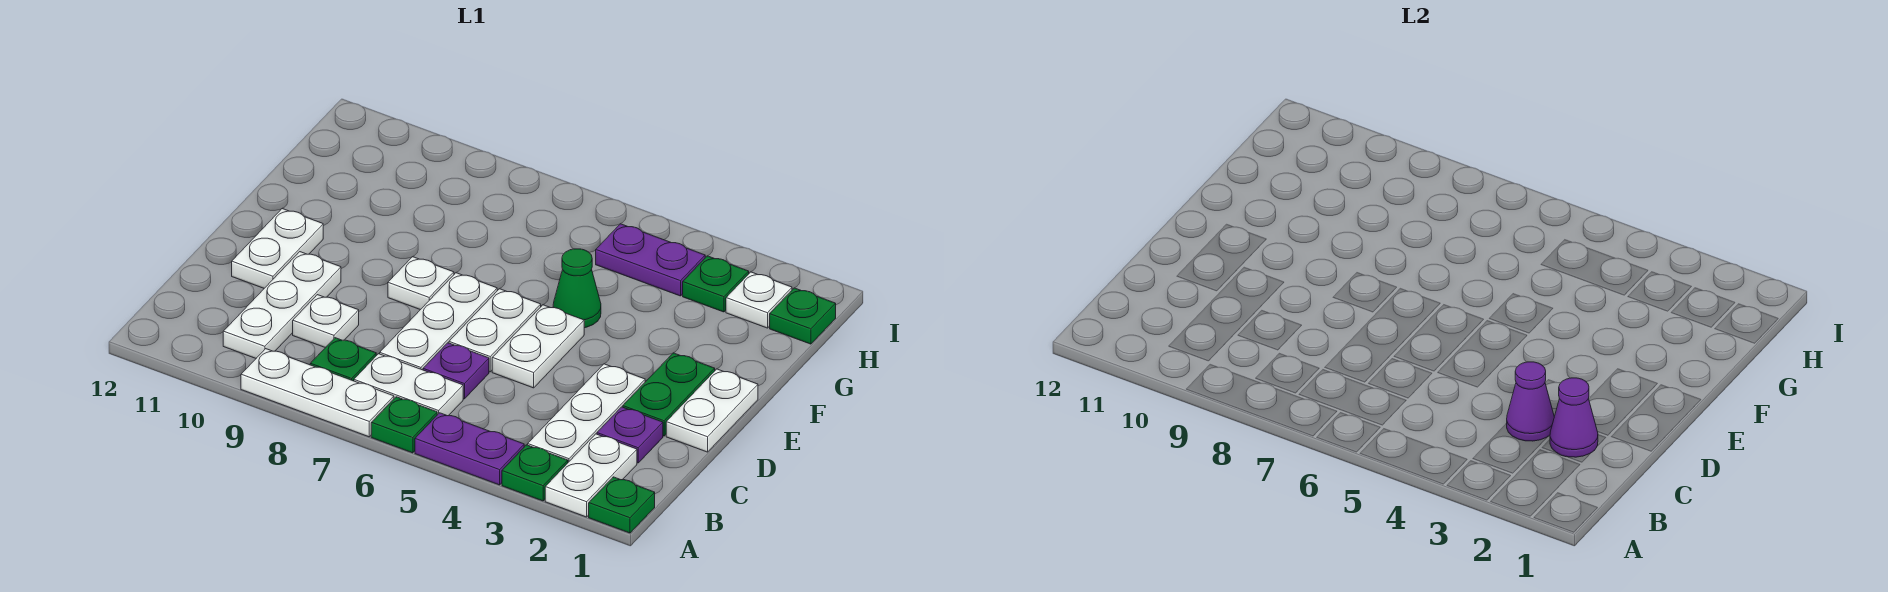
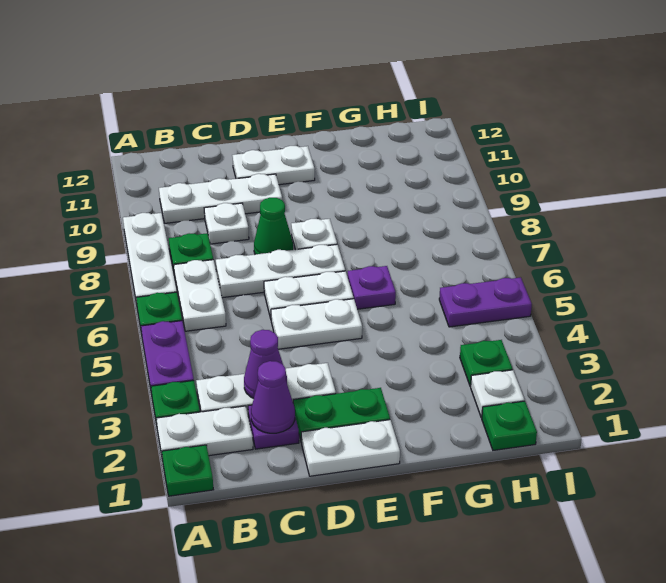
purple 1x1 plate [423,343,489,399] -> purple 1x1 plate moved to [348,266,396,309]
green 1x1 cone [553,249,601,328] -> green 1x1 cone moved to [254,198,293,254]
purple 1x2 plate [596,224,705,296] -> purple 1x2 plate turned to [439,277,532,327]

